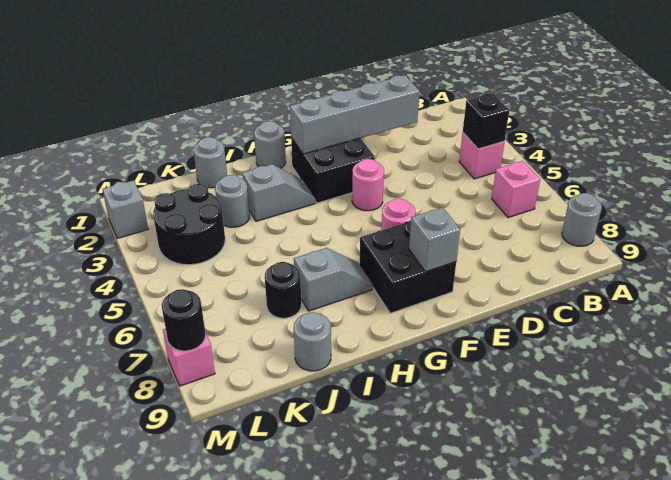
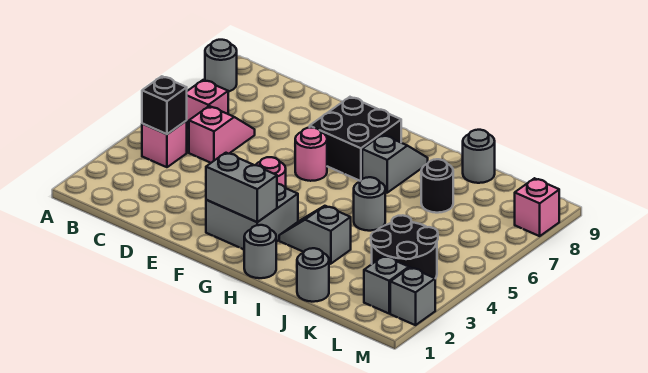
none -> pink 1x2 slope [189,106,255,163]
grey 1x4 brick [290,75,420,154] -> grey 1x2 brick [206,153,277,222]
black 2x2 brick [291,138,375,203] -> grey 2x2 brick [206,184,298,249]
grey 1x1 brick [409,207,460,272] -> grey 1x1 brick moved to [364,256,409,313]
grey 1x2 slope [294,248,373,311] -> grey 1x2 slope turned to [362,135,428,193]
grey 1x1 round brick [215,175,250,227] -> grey 1x1 round brick moved to [354,177,385,231]
black 1x1 round brick [162,289,206,351] -> none

